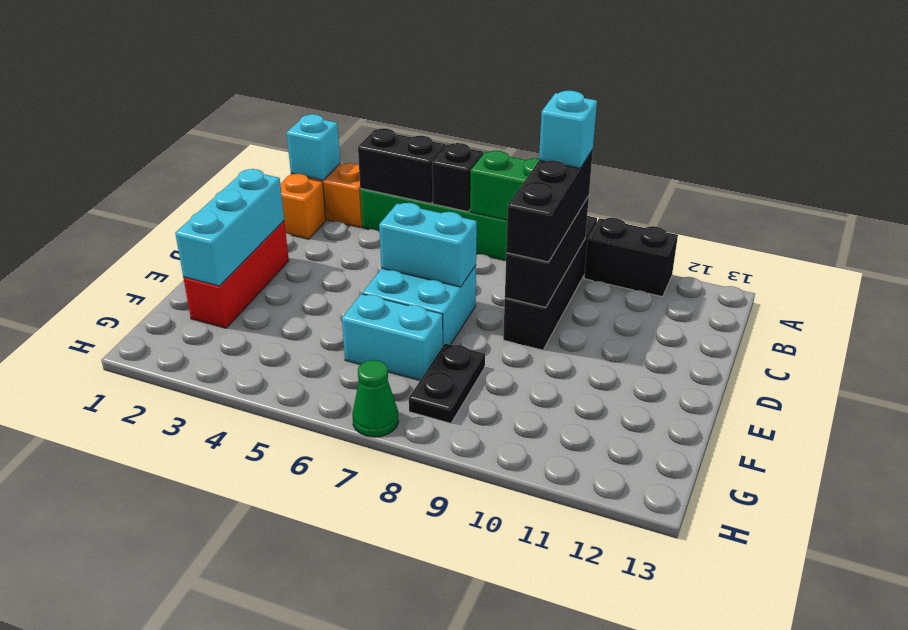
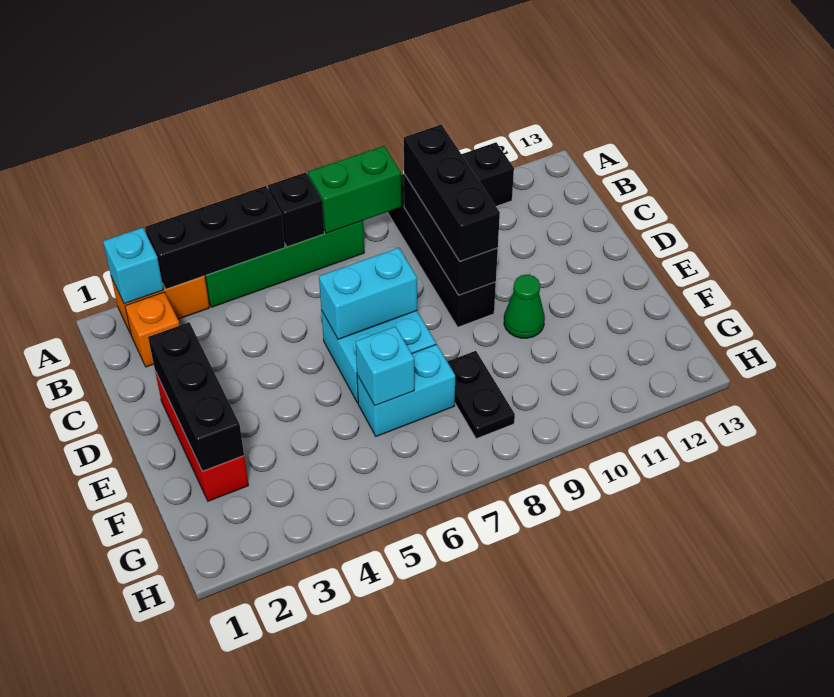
black 1x2 brick [358,128,446,204] -> black 1x3 brick [145,186,285,289]
cyan 1x1 brick [539,91,597,168] -> cyan 1x1 brick moved to [355,327,414,406]
cyan 1x3 brick [175,169,284,286] -> black 1x3 brick [148,322,244,471]
green 1x1 cone [352,360,399,437] -> green 1x1 cone moved to [504,275,545,338]

